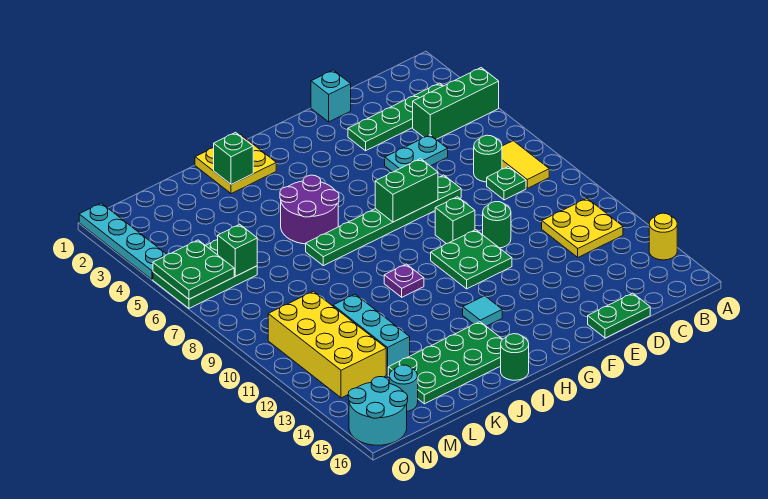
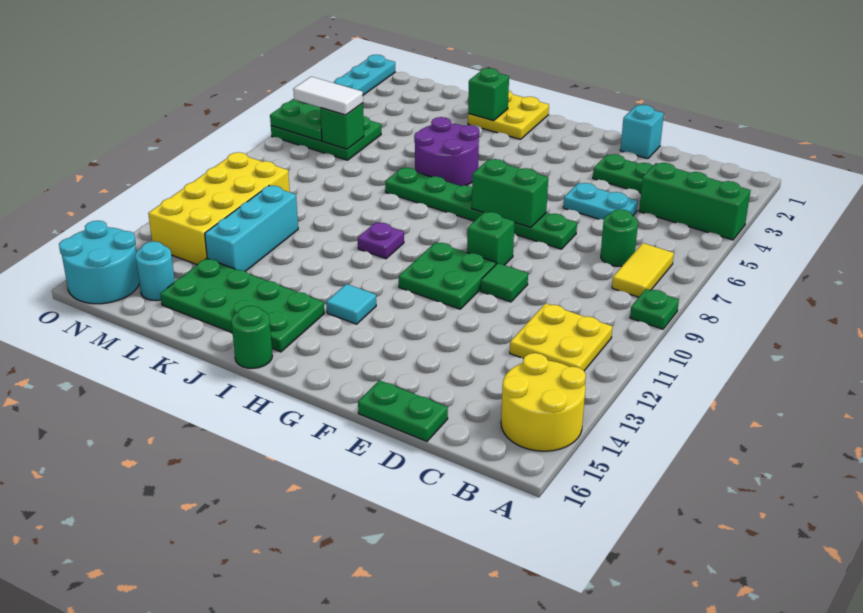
yellow 1x1 round brick [649,213,677,260] -> yellow 2x2 round brick [501,353,586,451]
green 1x1 plate [487,167,526,200] -> green 1x1 plate moved to [630,289,679,329]
green 1x1 round brick [483,202,511,248] -> green 1x1 tile [480,263,528,302]
none -> white 1x2 tile [293,77,363,115]

